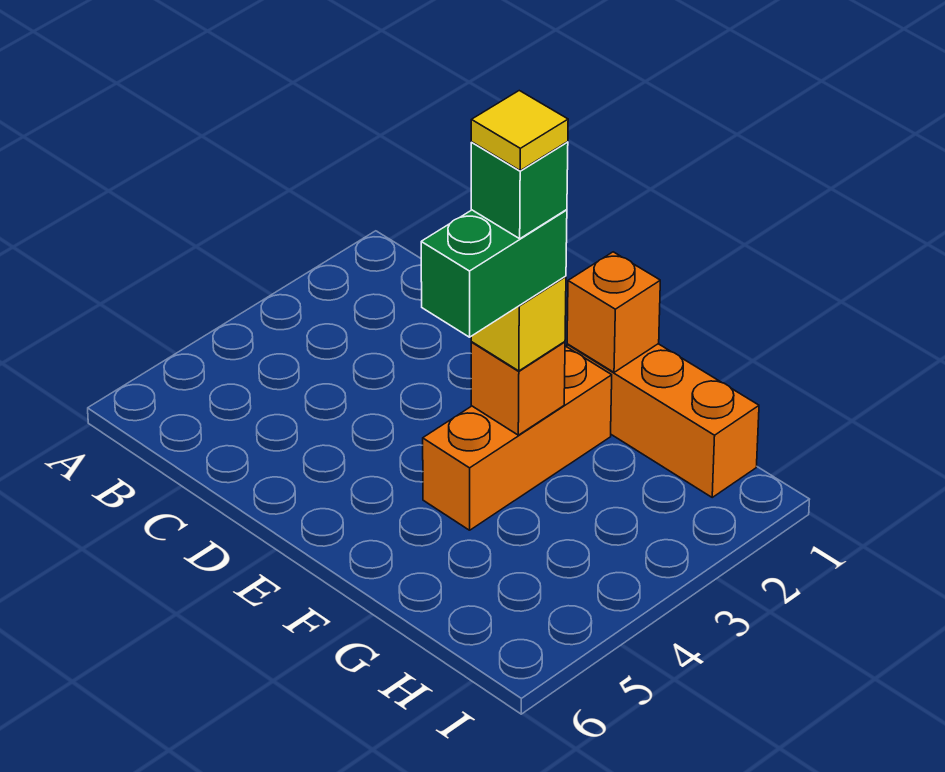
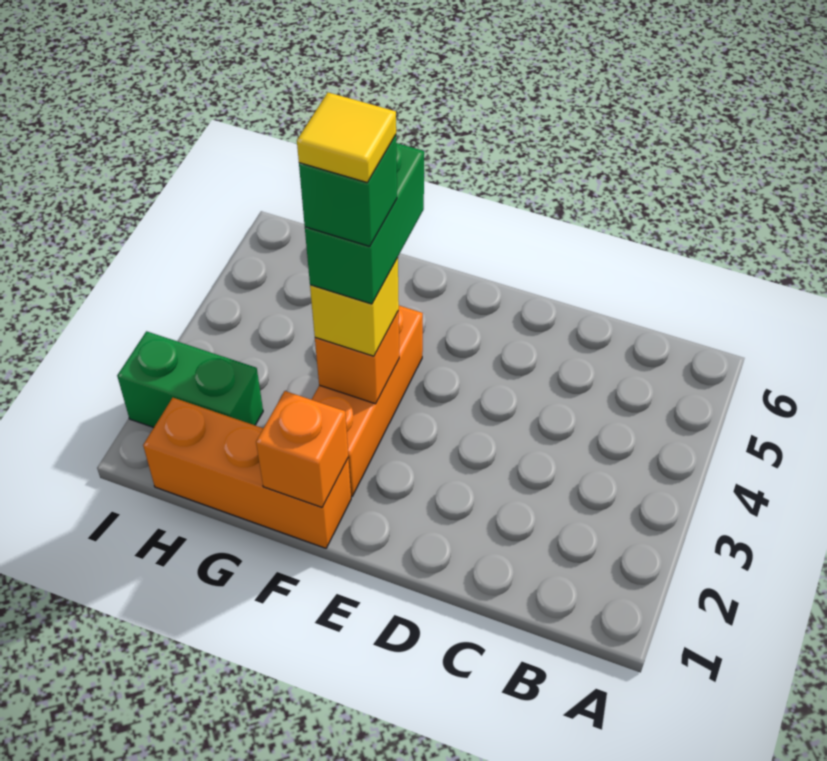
none -> green 1x2 brick [117,331,263,428]

